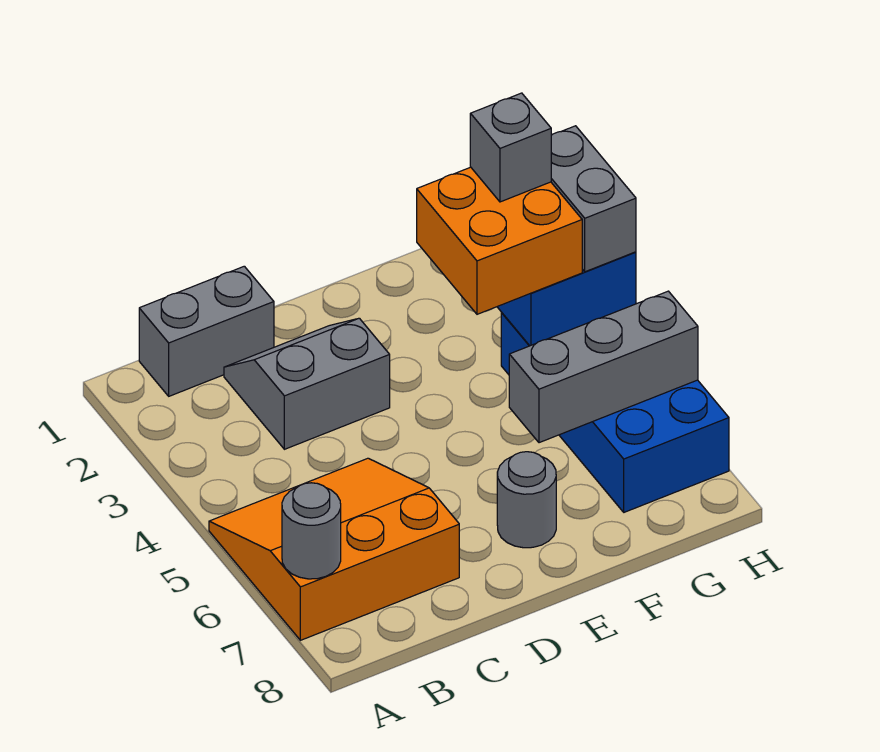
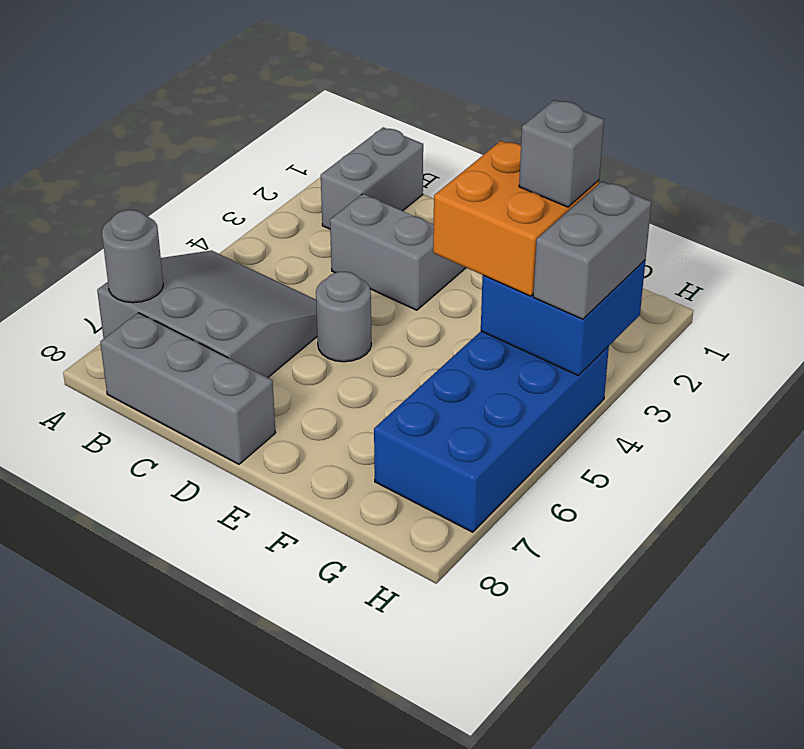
orange 3x3 slope [209,458,459,640] -> grey 3x3 slope [97,251,317,377]
grey 1x2 brick [139,266,274,396] -> grey 1x2 brick turned to [321,127,423,229]
grey 1x1 round brick [497,452,556,548] -> grey 1x1 round brick moved to [316,272,371,362]
grey 1x3 brick [509,291,698,443] -> grey 1x3 brick moved to [100,313,276,464]

